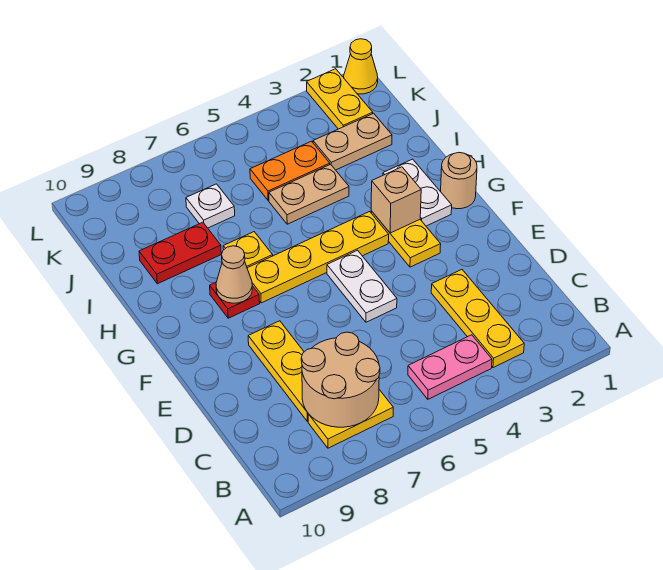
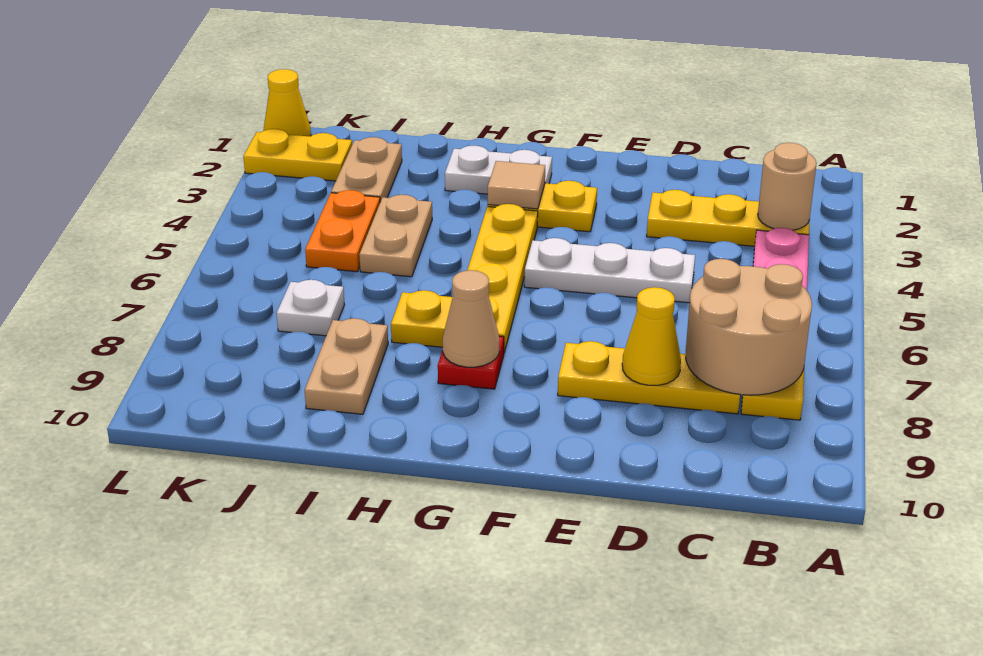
none -> yellow 1x1 cone [622,287,681,385]
white 1x2 plate [327,250,397,322] -> white 1x3 plate [524,238,695,303]
tan 1x1 round brick [441,153,477,209] -> tan 1x1 round brick moved to [758,143,817,230]
tan 1x1 brick [371,167,421,233] -> tan 1x1 tile [488,161,545,209]
red 1x2 plate [139,222,221,284] -> tan 1x2 plate [305,318,388,414]

